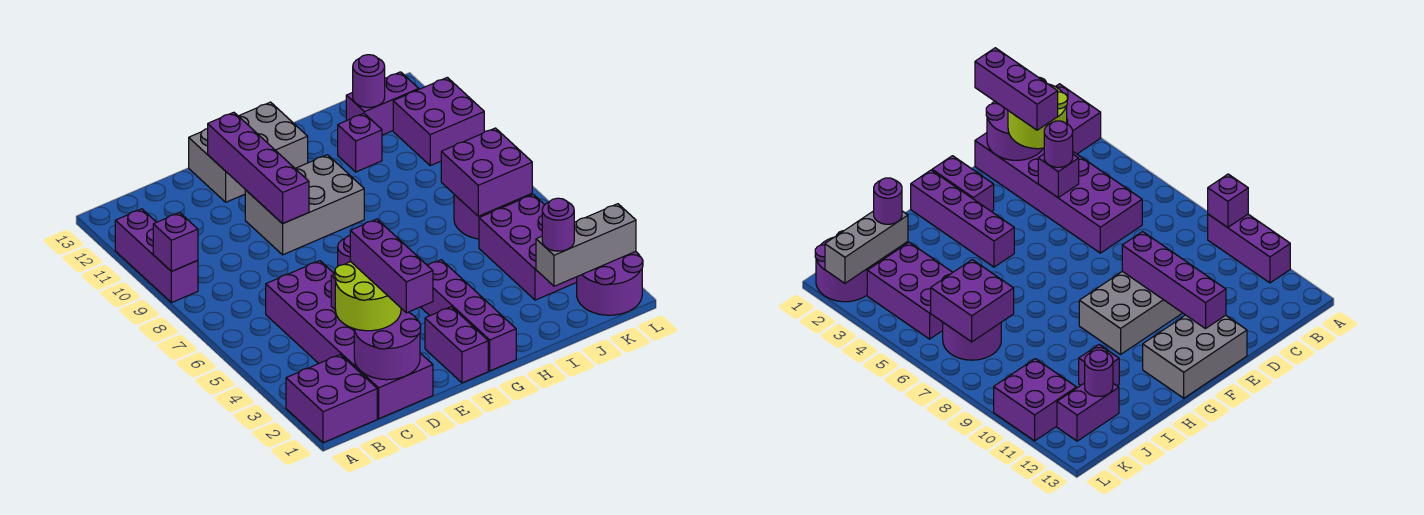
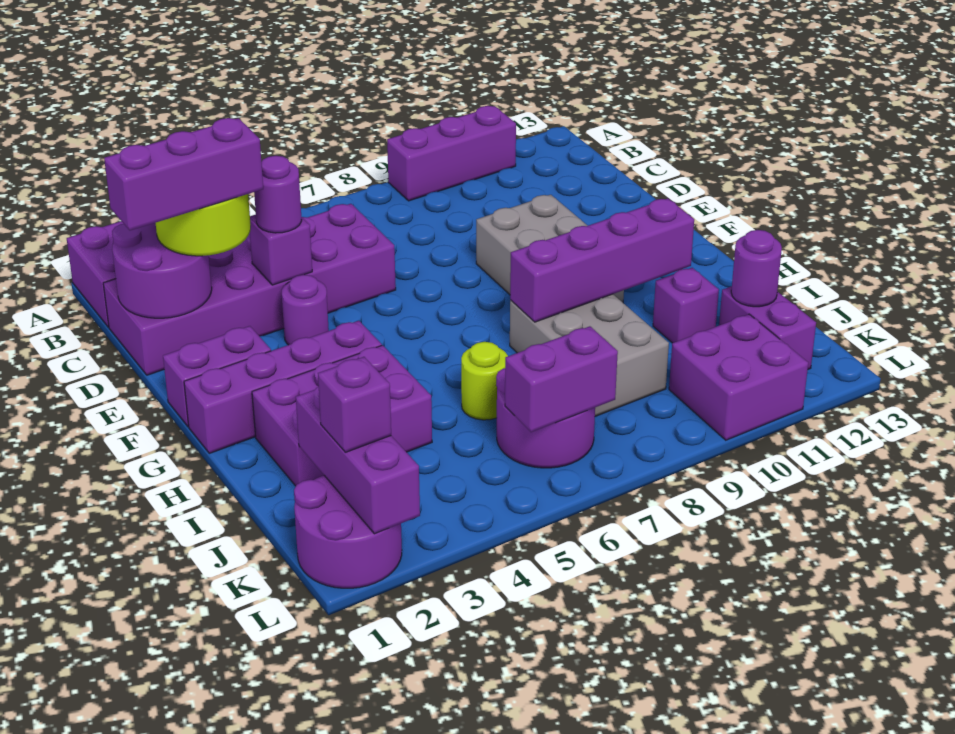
purple 1x1 brick [153,213,198,271] -> purple 1x1 brick moved to [318,357,391,452]
purple 1x4 brick [208,112,309,224] -> purple 1x4 brick moved to [510,198,694,322]
grey 2x3 brick [189,102,308,202] -> grey 2x3 brick moved to [510,294,669,416]
none -> lime 1x1 round brick [461,342,508,420]
grey 1x3 brick [536,204,636,286] -> purple 1x3 brick [296,387,420,534]
purple 1x1 round brick [542,198,574,251] -> purple 1x1 round brick moved to [282,275,329,345]
purple 2x3 brick [479,194,577,300] -> purple 2x3 brick moved to [252,345,432,486]
purple 2x2 brick [441,128,532,216] -> purple 1x2 brick [505,326,618,432]

